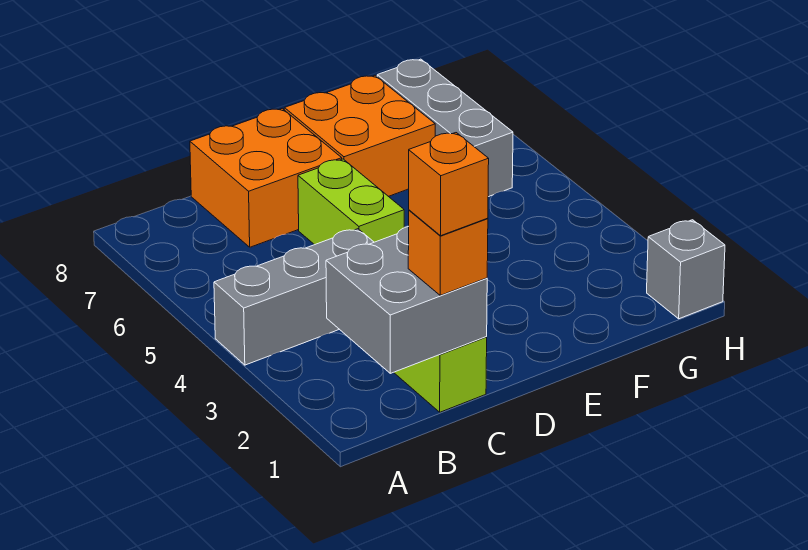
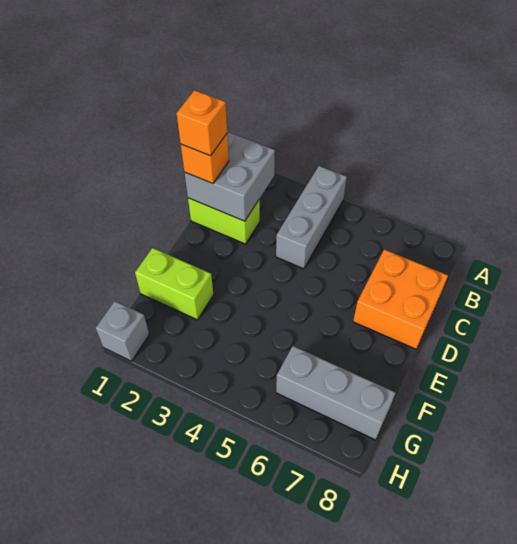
lime 1x2 brick [298,159,404,245] -> lime 1x2 brick moved to [135,248,214,320]
orange 2x2 brick [284,76,435,196] -> none

